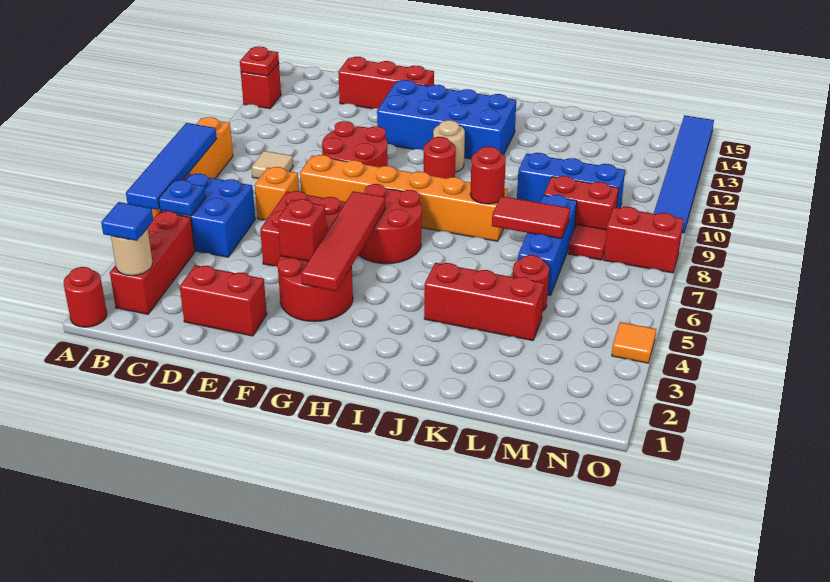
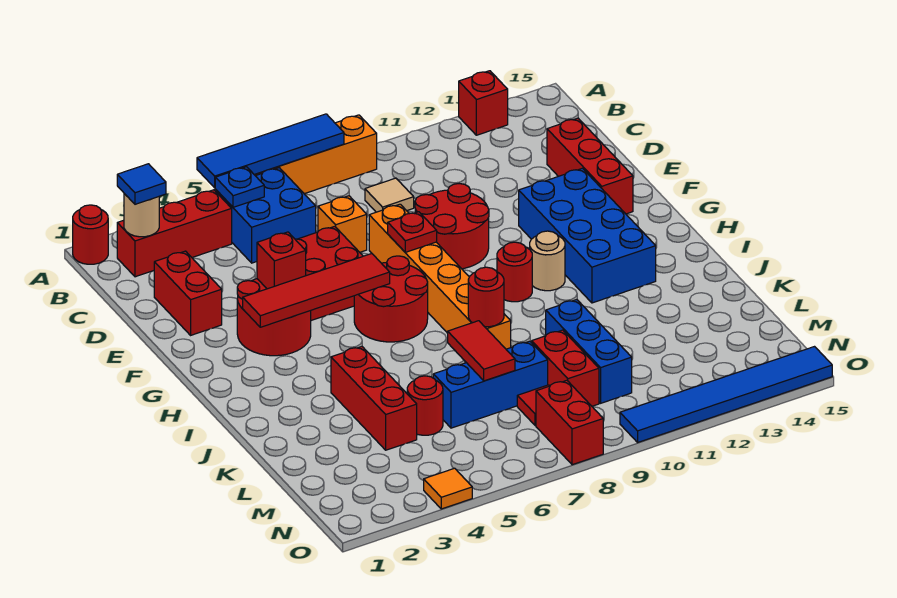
red 1x1 plate [240,46,279,76] -> red 1x1 plate moved to [388,212,437,252]

